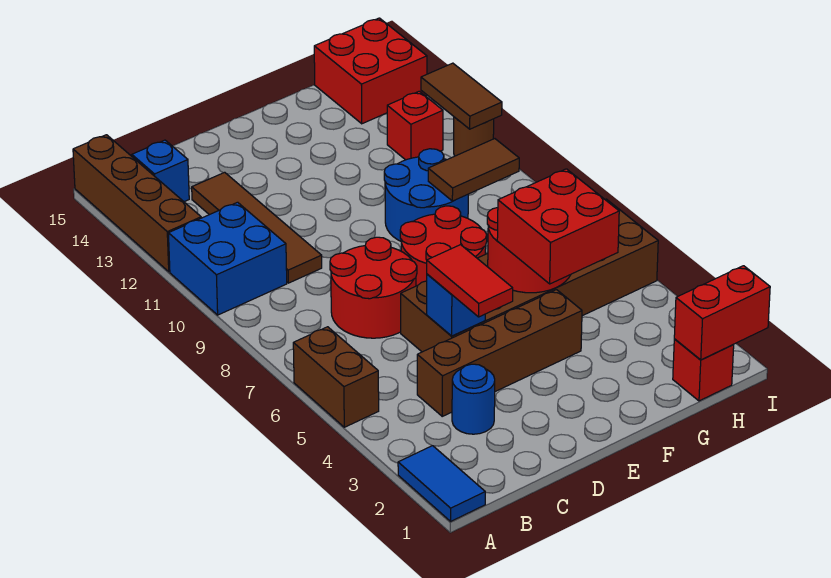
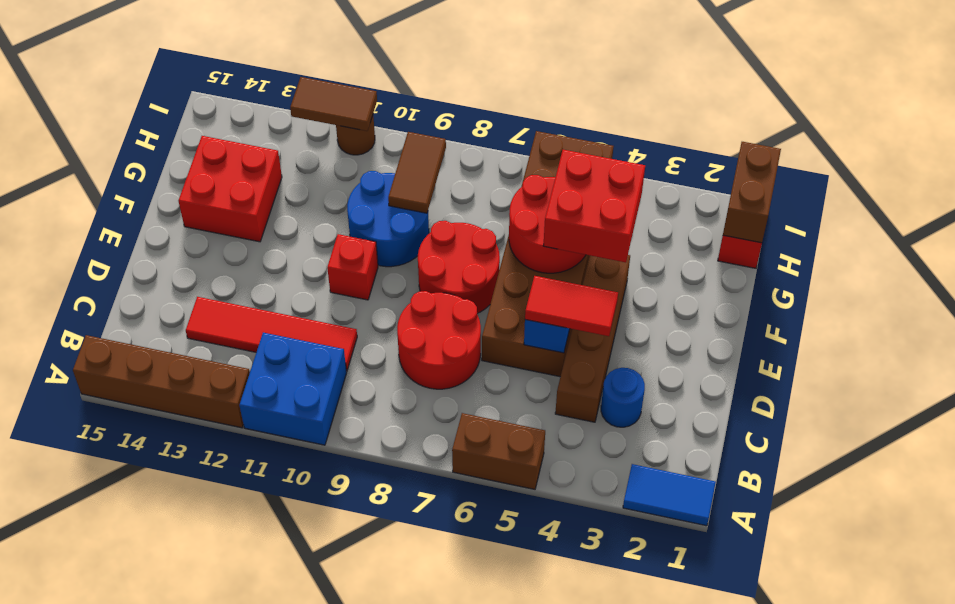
blue 1x1 brick [132,140,189,202] -> none
brown 1x4 tile [192,172,322,283] -> red 1x4 tile [186,297,357,371]
red 1x2 brick [674,266,770,360] -> brown 1x2 brick [723,142,781,243]
red 1x1 brick [387,91,443,160] -> red 1x1 brick moved to [327,234,378,300]
red 2x2 brick [314,18,427,124] -> red 2x2 brick moved to [179,136,282,242]

